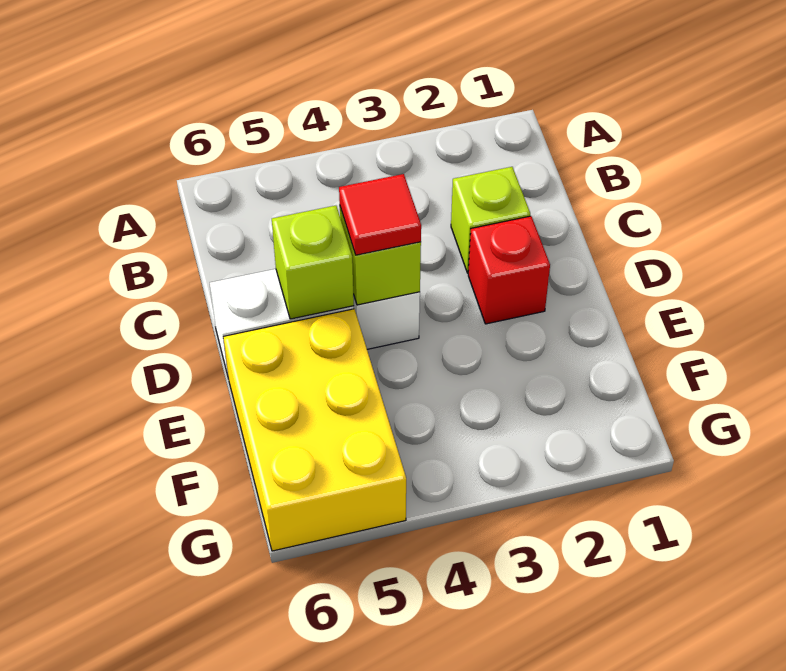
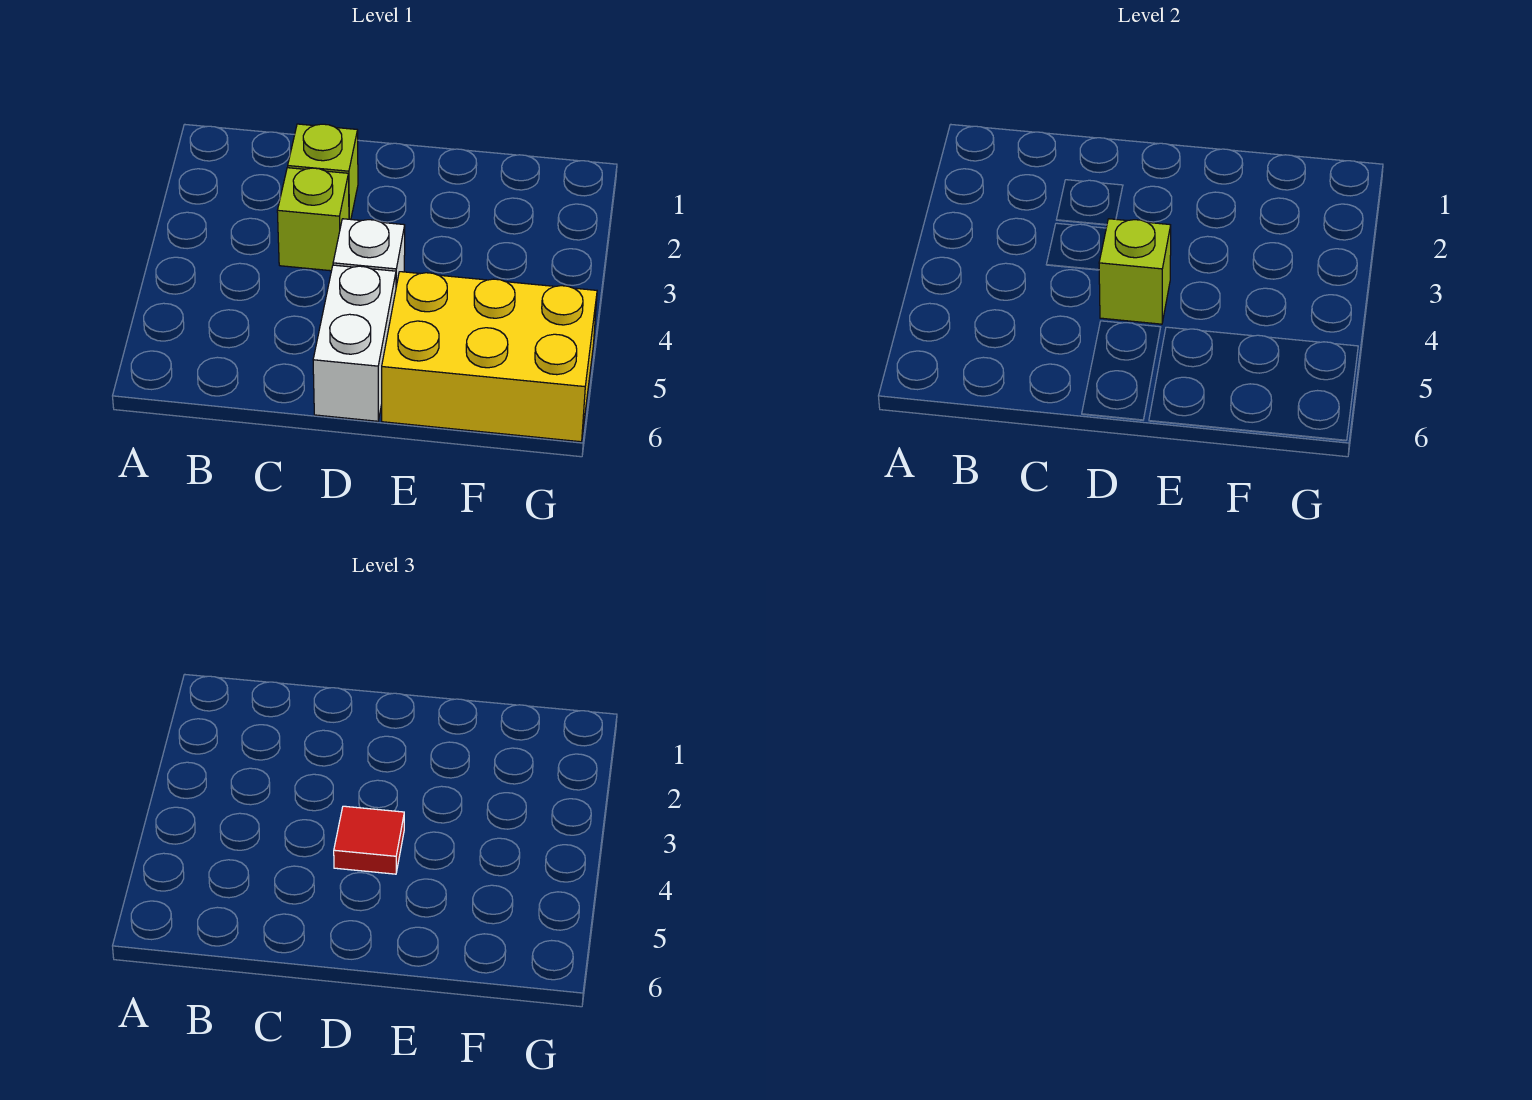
red 1x1 brick [468,216,550,324] -> none
lime 1x1 brick [272,206,354,319] -> lime 1x1 brick moved to [277,168,349,271]

